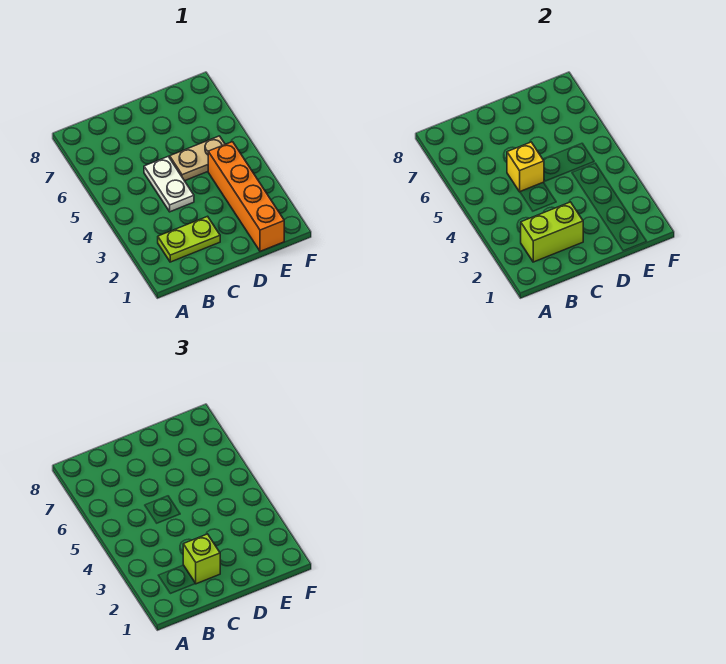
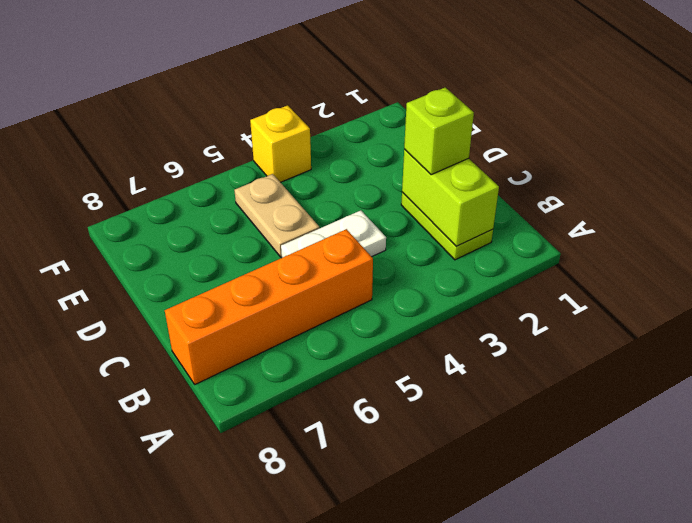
yellow 1x1 brick [507,142,544,192] -> yellow 1x1 brick moved to [250,105,311,182]
orange 1x4 brick [208,142,284,251] -> orange 1x4 brick moved to [165,229,373,384]

